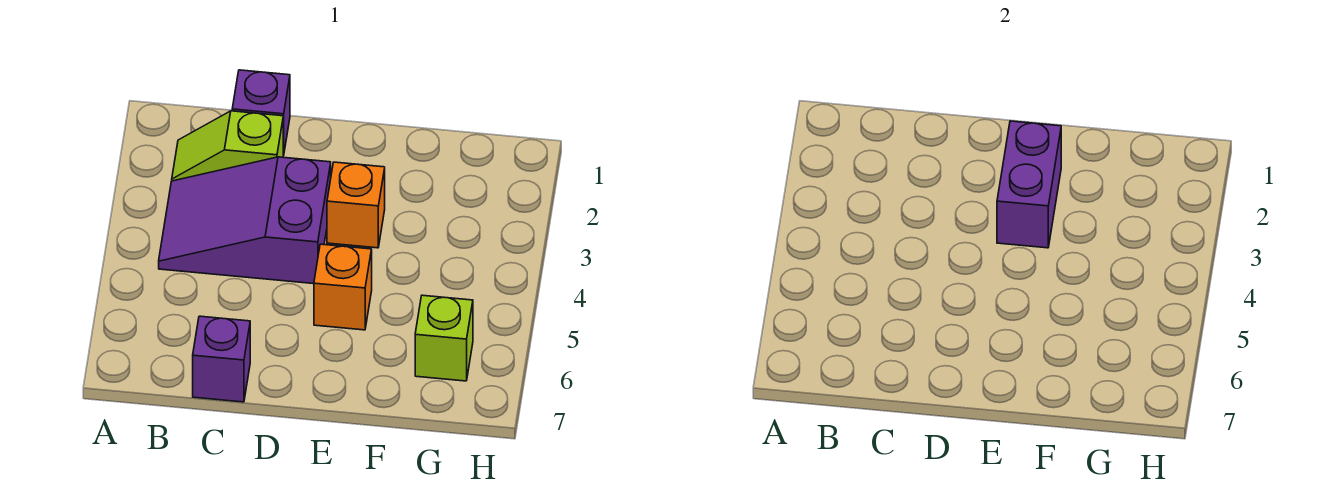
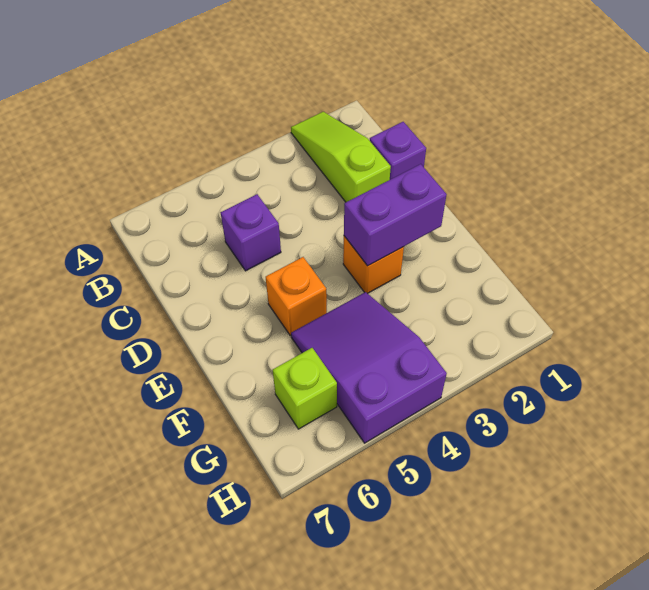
lime 1x2 slope [172,111,283,181] -> lime 1x3 slope [291,112,391,202]
purple 2x3 slope [159,157,331,284] -> purple 2x3 slope moved to [291,292,447,443]
purple 1x1 brick [193,316,250,402] -> purple 1x1 brick moved to [221,194,281,271]

